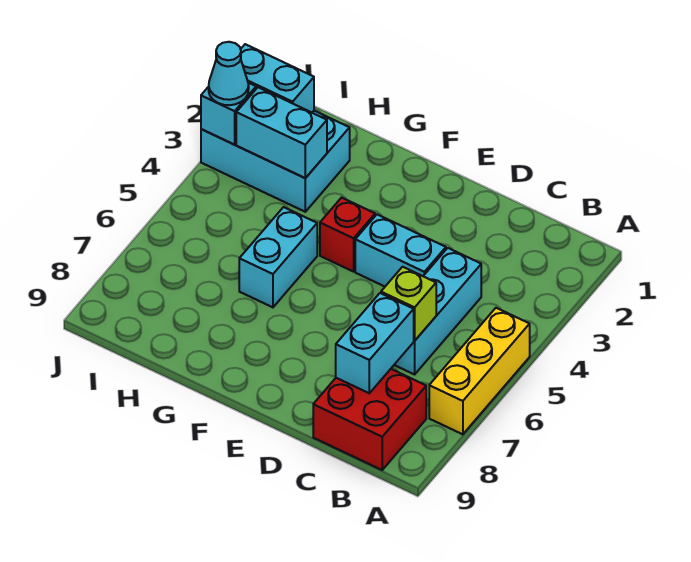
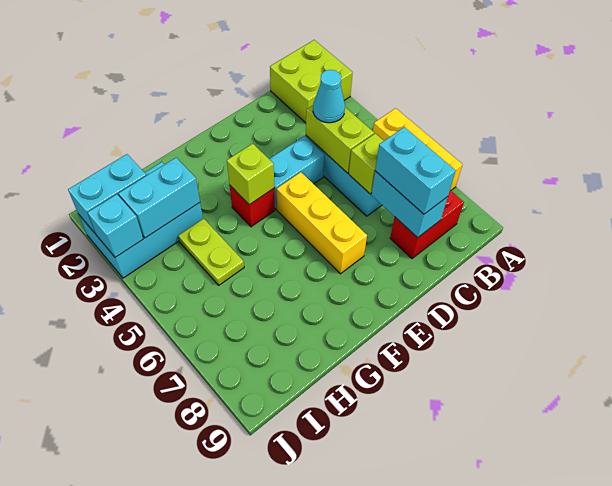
none -> lime 2x2 brick [270,40,353,123]
red 2x2 brick [313,369,426,470] -> red 1x2 brick [390,190,464,259]
none -> lime 1x2 brick [306,105,374,173]
none -> yellow 1x3 brick [277,172,367,274]
none -> lime 1x1 brick [227,144,274,205]
cyan 1x2 brick [239,207,317,307] -> cyan 1x2 brick moved to [375,127,456,214]
none -> lime 1x2 plate [178,219,244,285]
cyan 1x1 cone [209,42,249,105] -> cyan 1x1 cone moved to [313,70,345,123]

